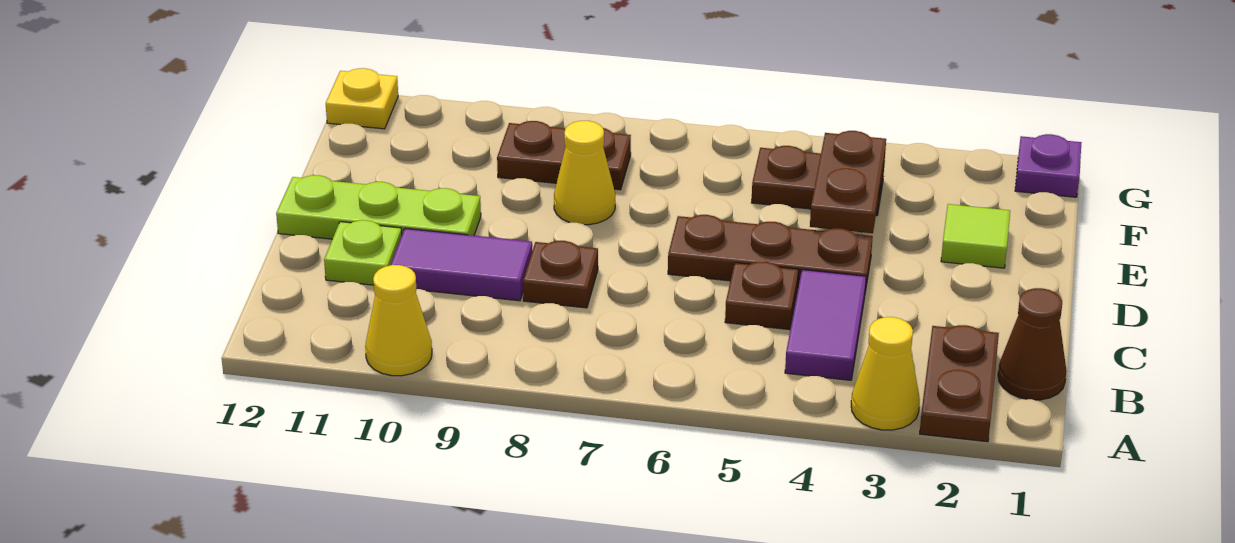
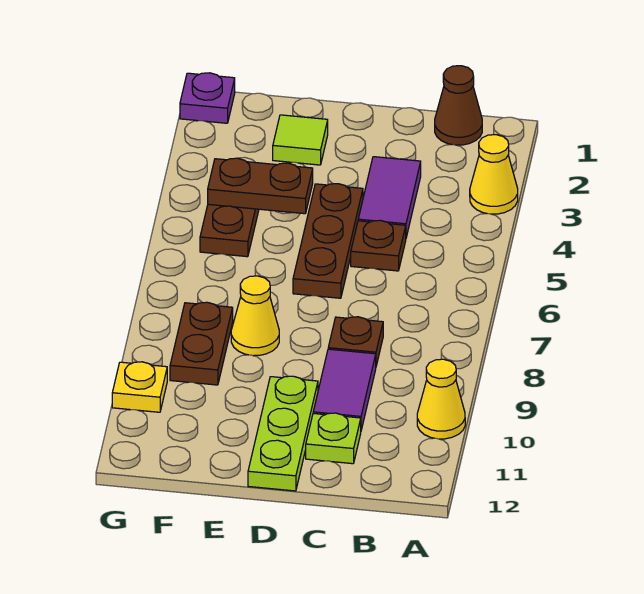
brown 1x2 plate [920,325,999,442] -> none
purple 1x2 tile [785,270,866,380] -> purple 1x2 tile turned to [358,157,421,237]
yellow 1x1 plate [326,68,398,129] -> yellow 1x1 plate moved to [112,362,167,412]

